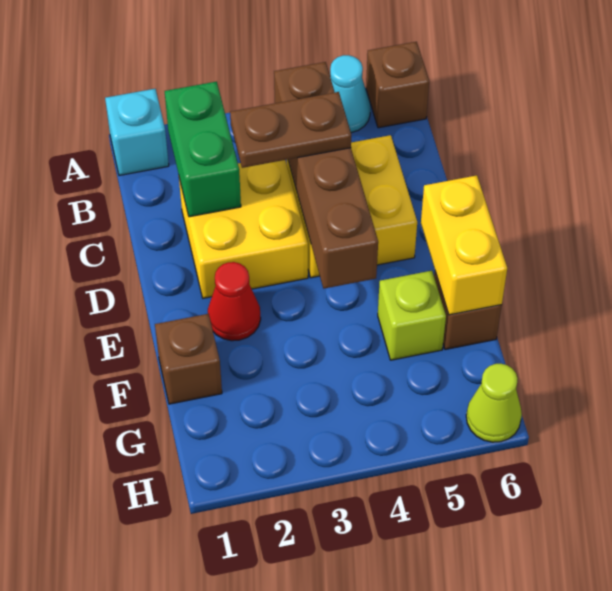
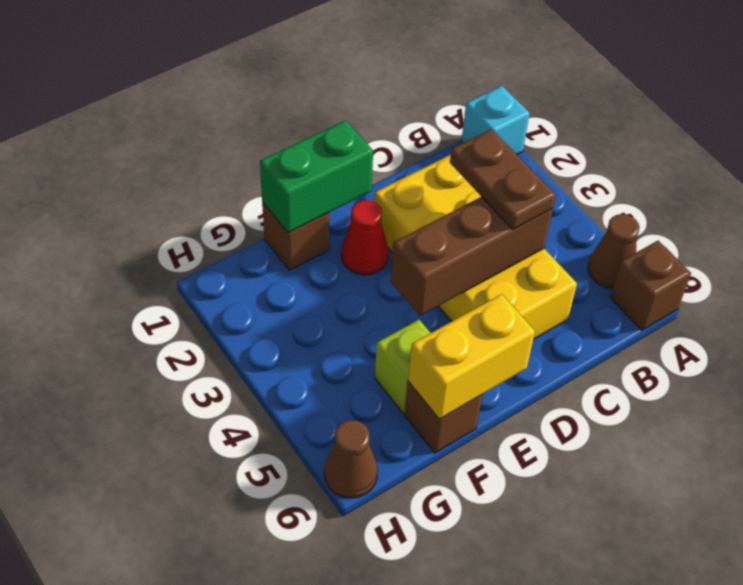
cyan 1x1 cone [330,55,370,133] -> brown 1x1 cone [588,214,639,289]
green 1x2 brick [165,82,241,217] -> green 1x2 brick moved to [260,120,373,233]
brown 1x4 brick [274,62,378,289] -> brown 1x3 brick [391,197,553,316]
lime 1x1 cone [466,364,522,442] -> brown 1x1 cone [324,420,378,498]

